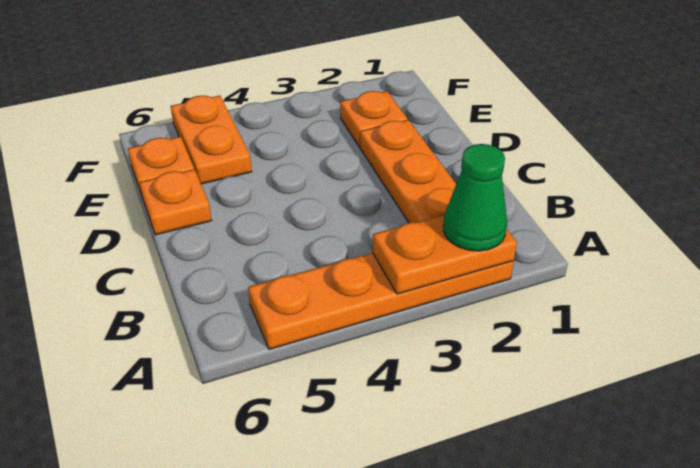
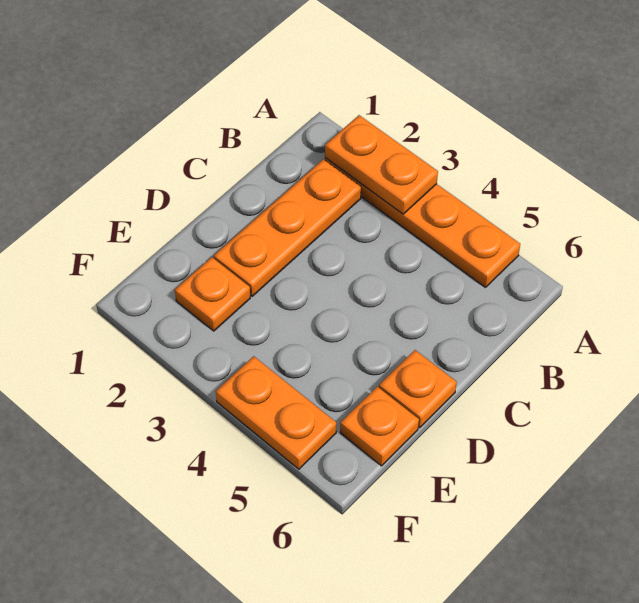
green 1x1 cone [443,144,507,251] -> none
orange 1x2 plate [171,95,252,184] -> orange 1x2 plate turned to [216,356,336,469]

